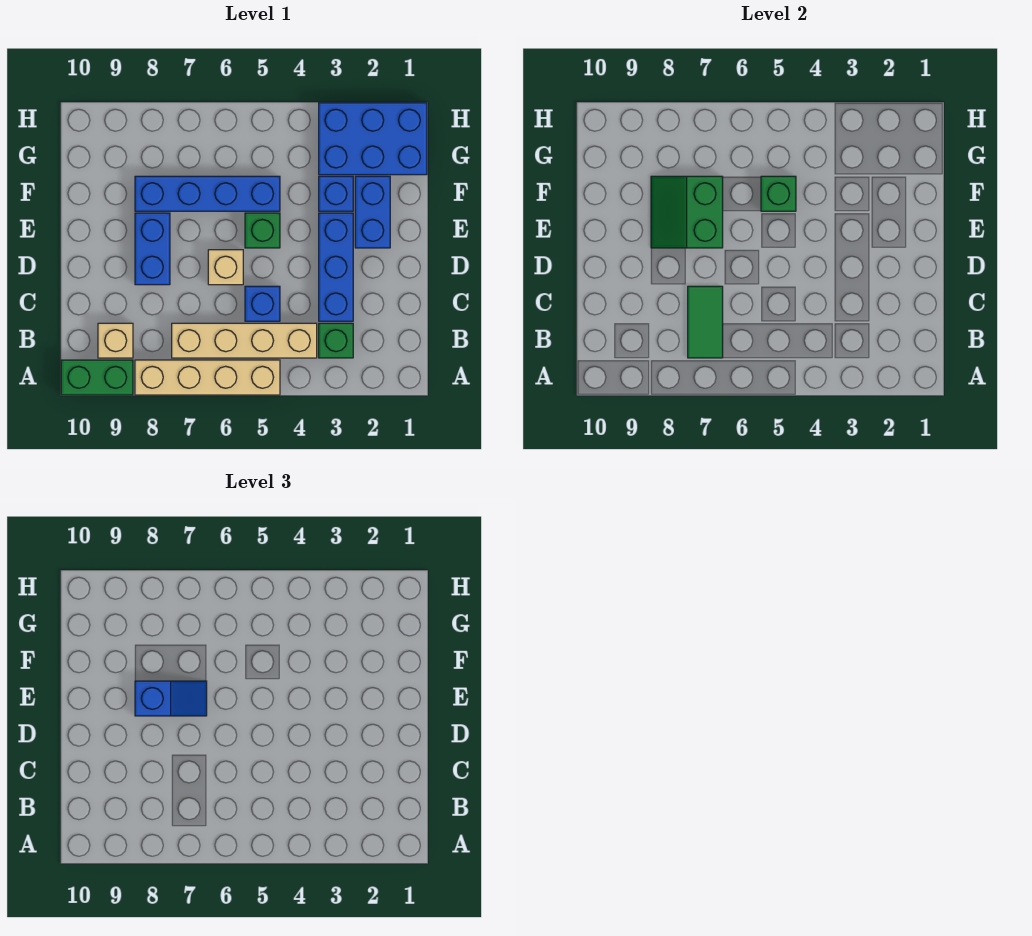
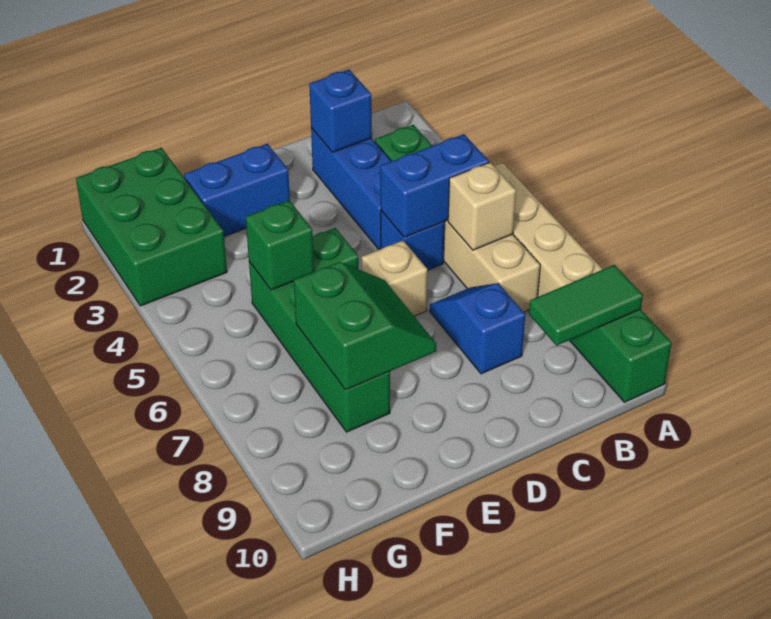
green 1x2 tile [688,286,723,358] -> green 1x2 tile moved to [529,265,643,346]
tan 1x1 brick [98,323,133,358] -> tan 1x1 brick moved to [448,162,516,250]
blue 1x3 brick [319,213,353,321] -> blue 1x3 brick turned to [311,128,391,250]
blue 1x2 brick [135,213,170,285] -> blue 1x2 brick moved to [380,134,489,237]
green 2x2 slope [651,176,723,248] -> green 2x2 slope turned to [294,262,436,390]
blue 1x2 slope [135,681,207,716] -> blue 1x2 slope moved to [430,283,525,374]
blue 1x1 brick [319,176,353,211] -> blue 1x1 brick moved to [309,70,372,152]
blue 1x4 brick [135,176,280,211] -> green 1x4 brick [249,262,390,432]
blue 2x3 brick [319,103,427,175] -> green 2x3 brick [76,148,227,306]

